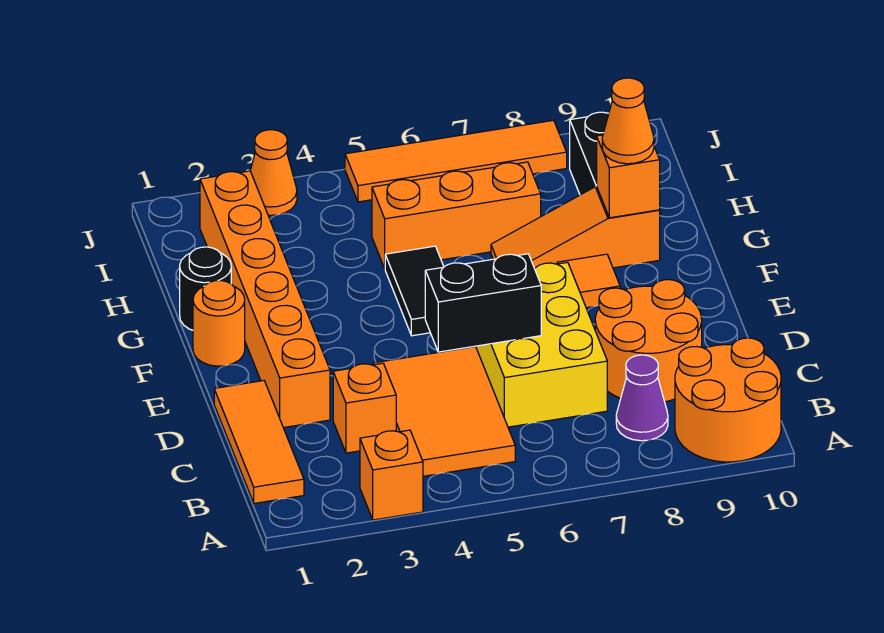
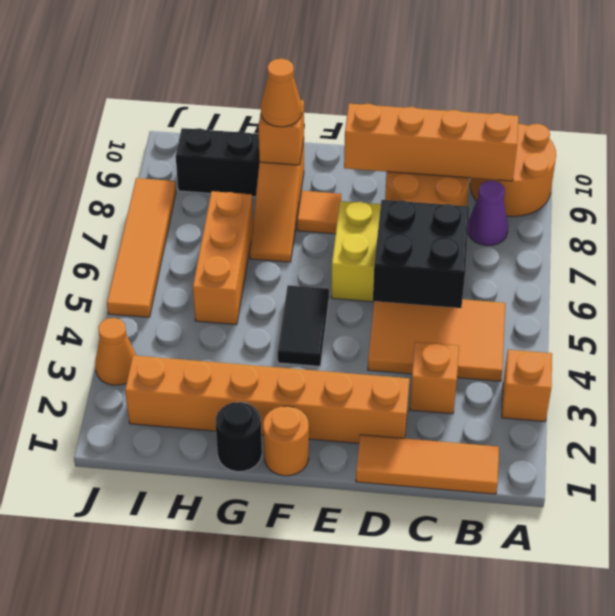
none -> orange 1x4 brick [344,104,518,181]
black 1x2 brick [425,254,541,352] -> black 2x2 brick [373,200,469,308]
black 1x2 tile [385,246,444,336] -> black 1x2 tile turned to [278,285,329,366]

